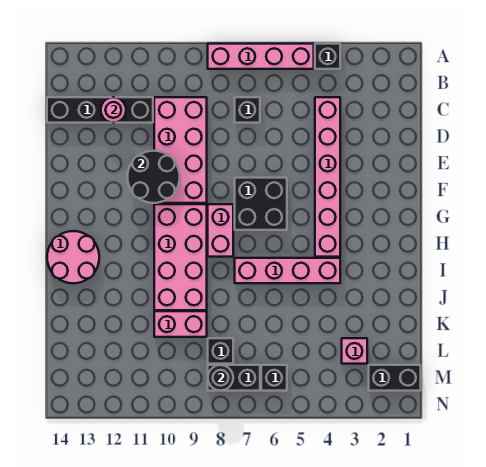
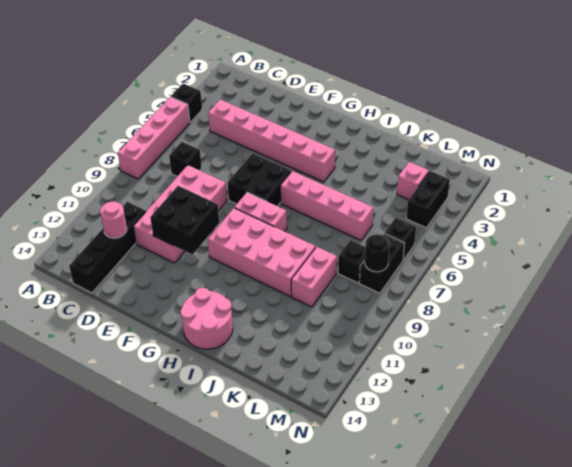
pink 2x4 brick [154,97,207,203] -> pink 2x4 brick turned to [133,165,227,263]
black 2x2 round brick [128,151,180,203] -> black 2x2 brick [150,186,219,255]
pink 1x4 brick [235,258,340,283] -> pink 1x4 brick turned to [280,171,373,240]
black 1x2 brick [369,365,421,391] -> black 1x2 brick moved to [406,171,450,228]

